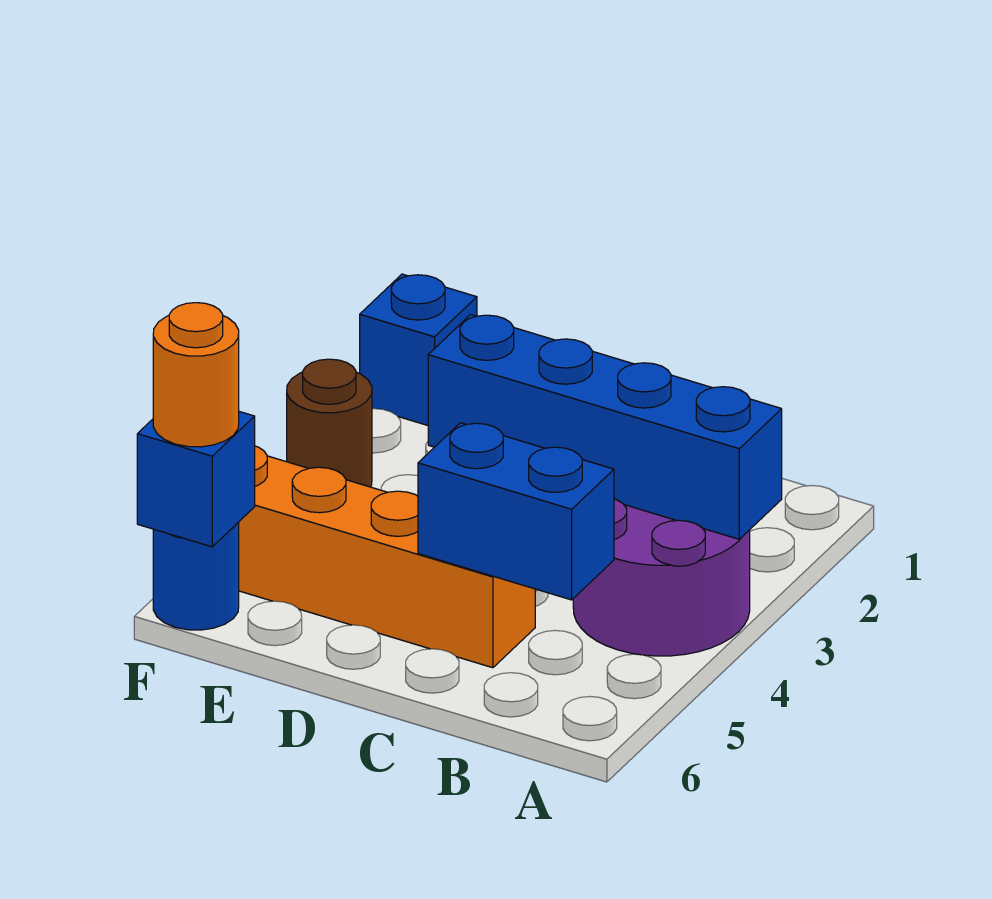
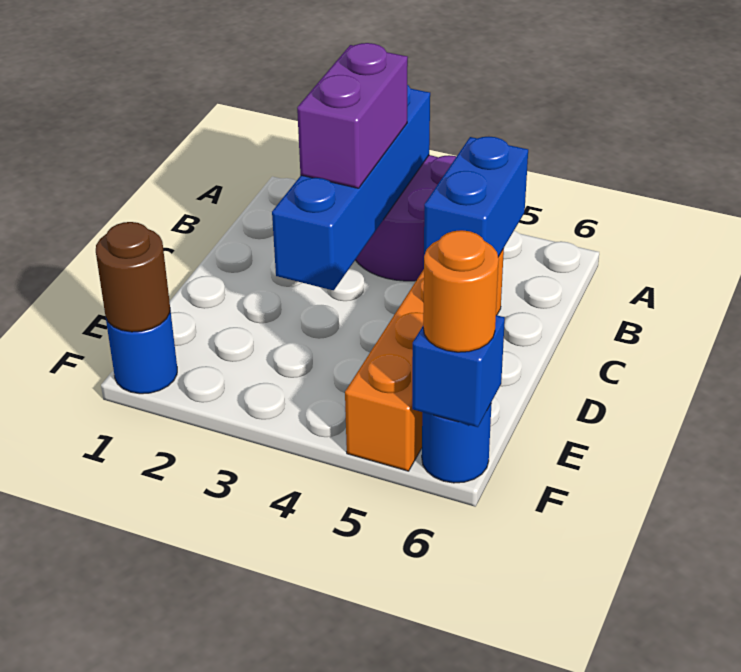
none -> purple 1x2 brick [297,43,408,188]
blue 1x1 brick [360,274,477,425] -> blue 1x1 round brick [106,310,177,394]
brown 1x1 round brick [287,359,372,487] -> brown 1x1 round brick moved to [96,222,170,332]

